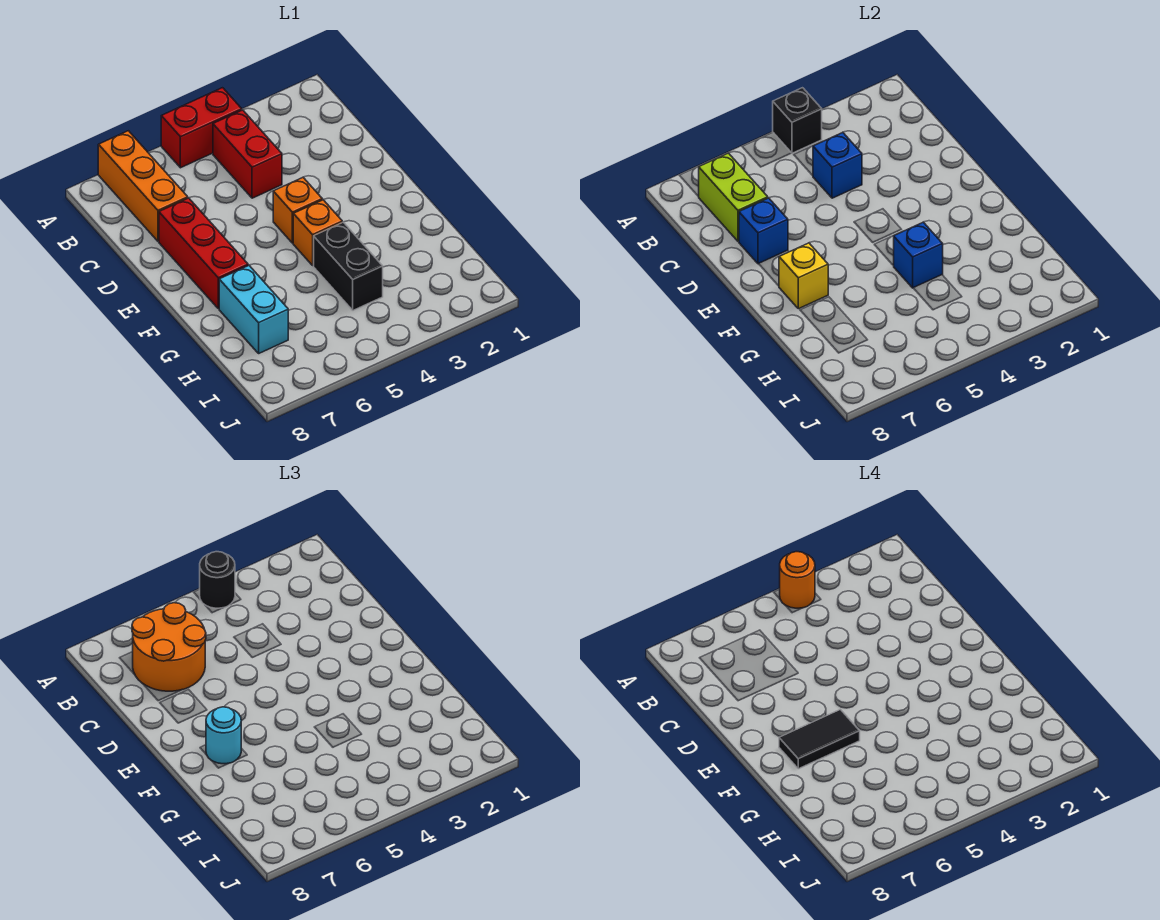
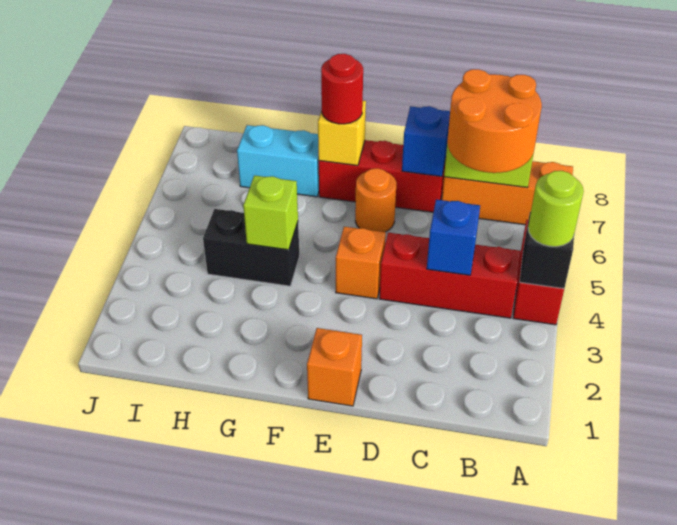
black 1x1 round brick [200,552,235,608] -> lime 1x1 round brick [528,171,584,247]
orange 1x1 round brick [780,552,815,608] -> orange 1x1 round brick moved to [355,168,396,232]
red 1x2 brick [213,110,282,198] -> red 1x3 brick [379,233,521,318]
orange 1x1 brick [293,200,342,265] -> orange 1x1 brick moved to [307,328,362,406]
black 1x2 tile [779,709,860,769] -> none
cyan 1x1 round brick [206,707,241,764] -> red 1x1 round brick [321,54,363,124]
blue 1x1 brick [894,222,943,288] -> lime 1x1 brick [243,175,298,250]

